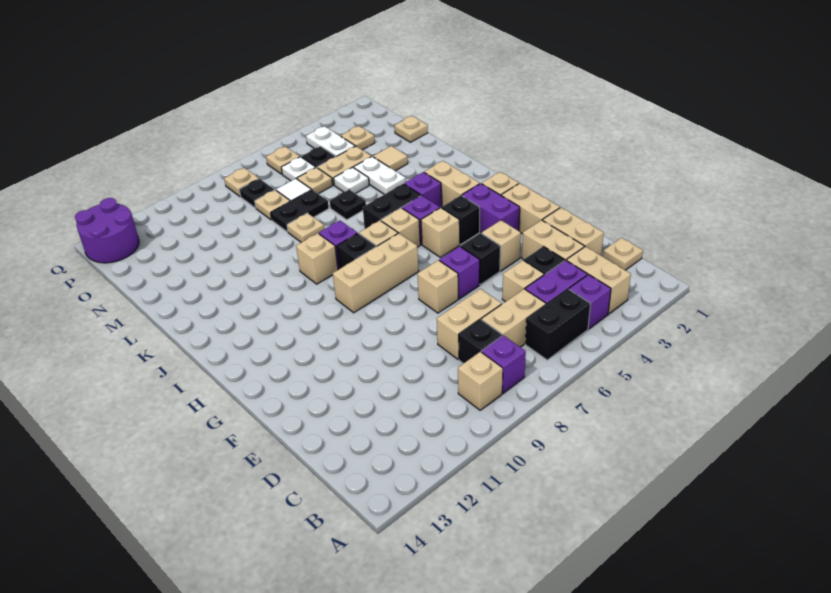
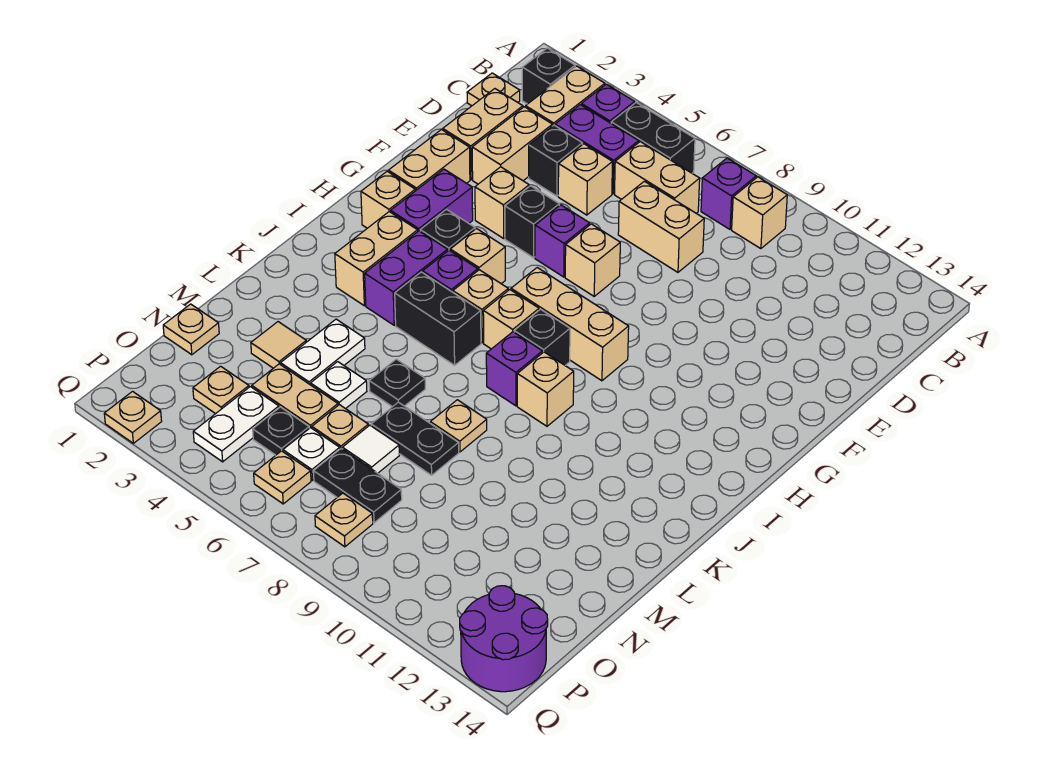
black 1x1 brick [459,319,502,364] -> black 1x1 brick moved to [522,48,575,104]
purple 1x1 brick [404,172,442,208] -> purple 1x2 brick [365,231,448,325]
tan 1x1 plate [255,190,290,220] -> tan 1x1 plate moved to [104,391,162,443]
black 1x1 plate [239,179,274,208] -> black 1x2 plate [313,449,402,523]

